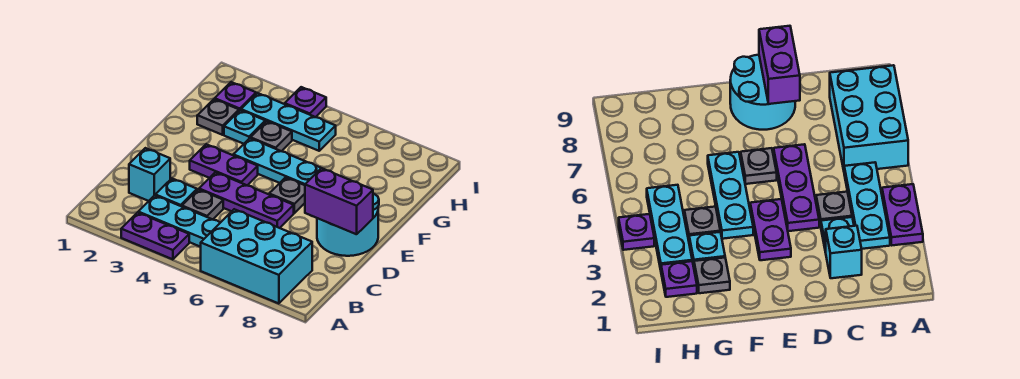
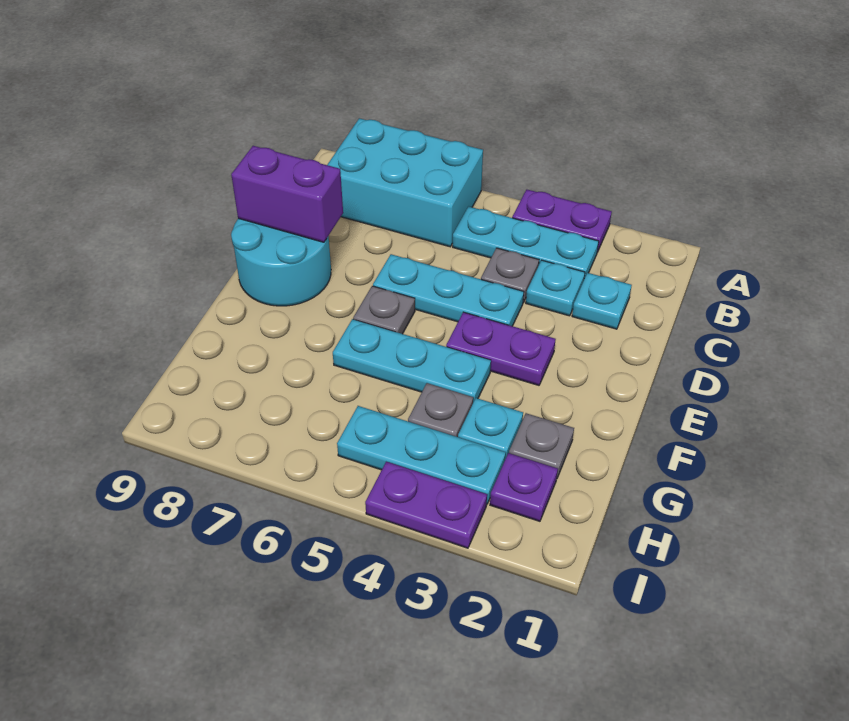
cyan 1x1 brick [129,148,170,201] -> cyan 1x1 plate [572,273,632,329]
purple 1x3 plate [199,172,294,228] -> cyan 1x3 plate [373,254,524,326]
purple 1x1 plate [285,87,326,117] -> purple 1x2 plate [365,462,487,548]

